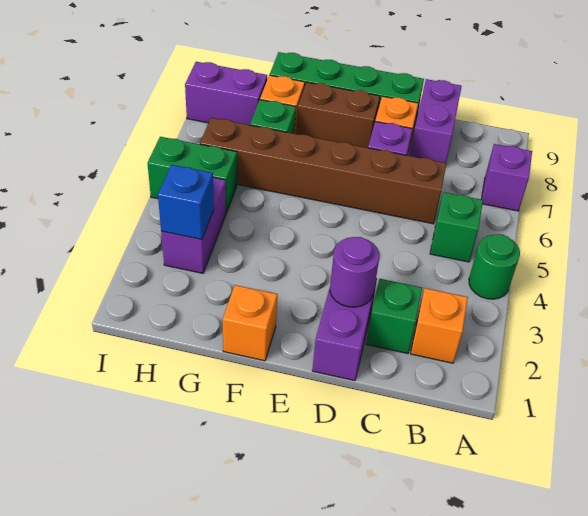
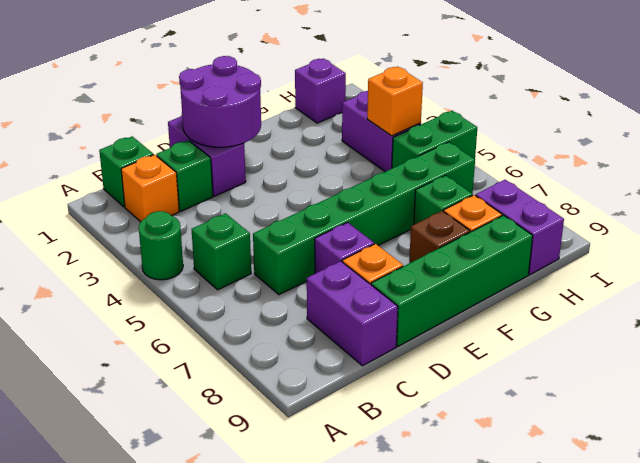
purple 1x1 brick [481,144,532,211] -> purple 1x1 brick moved to [295,58,346,123]
none -> green 1x1 brick [99,136,153,207]
brown 1x6 brick [200,118,447,224] -> green 1x6 brick [253,142,475,295]
purple 1x1 round brick [330,237,379,307] -> purple 2x2 round brick [179,56,261,147]
brown 1x2 brick [297,82,380,148] -> brown 1x1 brick [409,211,470,263]
orange 1x1 brick [222,285,277,361] -> orange 1x1 brick moved to [367,66,423,136]
blue 1x1 brick [158,165,214,240] -> none
purple 1x2 brick [185,62,267,125] -> purple 1x2 brick turned to [476,180,564,275]

